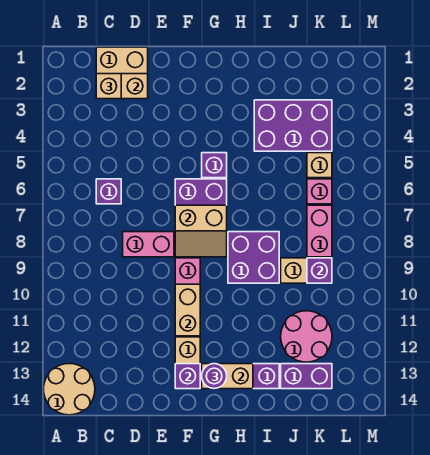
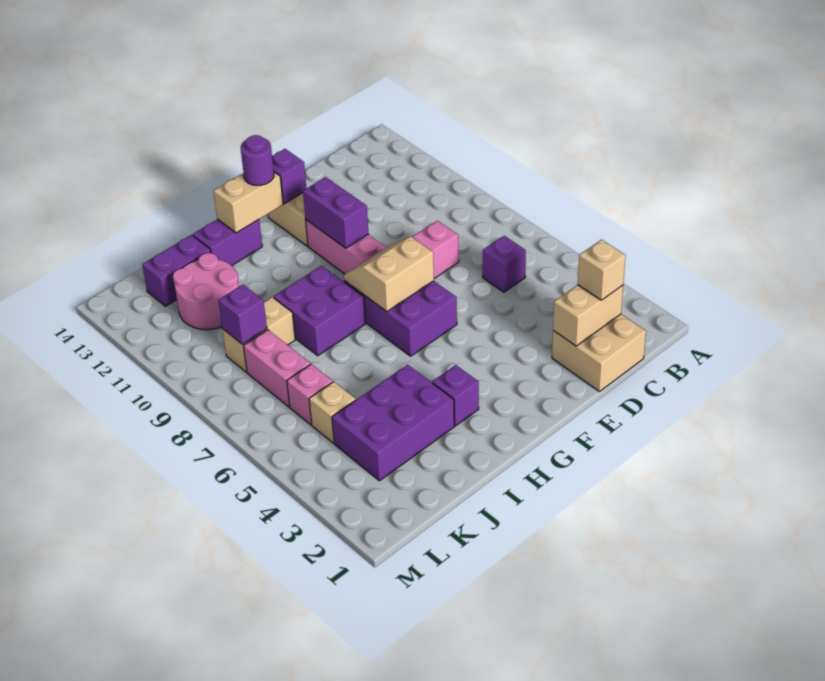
tan 2x2 round brick [44,364,95,415] -> none
tan 1x2 brick [175,284,200,336] -> purple 1x2 brick [303,177,369,248]
purple 1x1 brick [202,153,227,178] -> purple 1x1 brick moved to [432,365,479,426]

